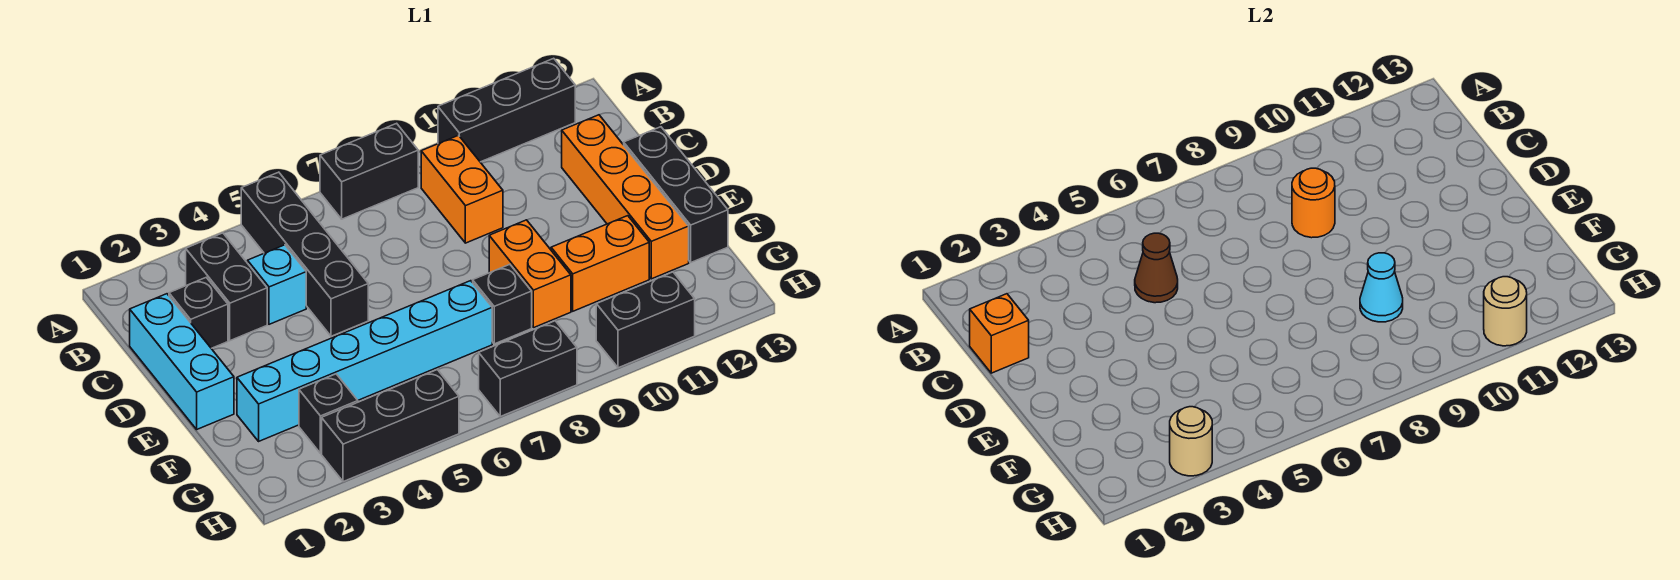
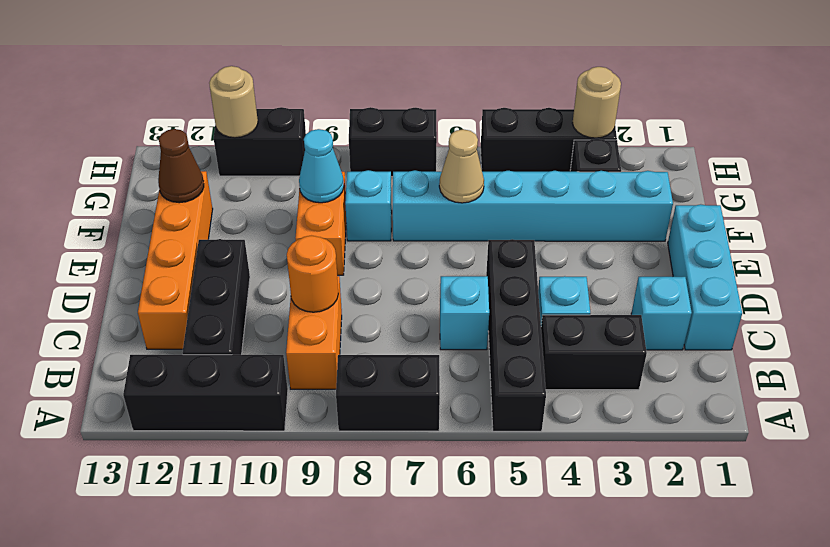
black 1x2 brick [186,233,267,341] -> black 1x2 brick turned to [541,315,647,390]
orange 1x1 brick [970,294,1029,373] -> none
black 1x1 brick [169,278,228,348] -> cyan 1x1 brick [631,277,692,350]
brown 1x1 cone [1135,233,1178,303] -> brown 1x1 cone moved to [158,129,204,203]
none -> cyan 1x1 brick [440,276,489,350]
black 1x3 brick [624,127,728,262] -> black 1x3 brick moved to [183,239,250,355]
none -> tan 1x1 cone [439,129,484,203]
black 1x1 brick [473,264,532,344] -> cyan 1x1 brick [345,170,392,241]
orange 1x2 brick [551,216,649,311] -> none

